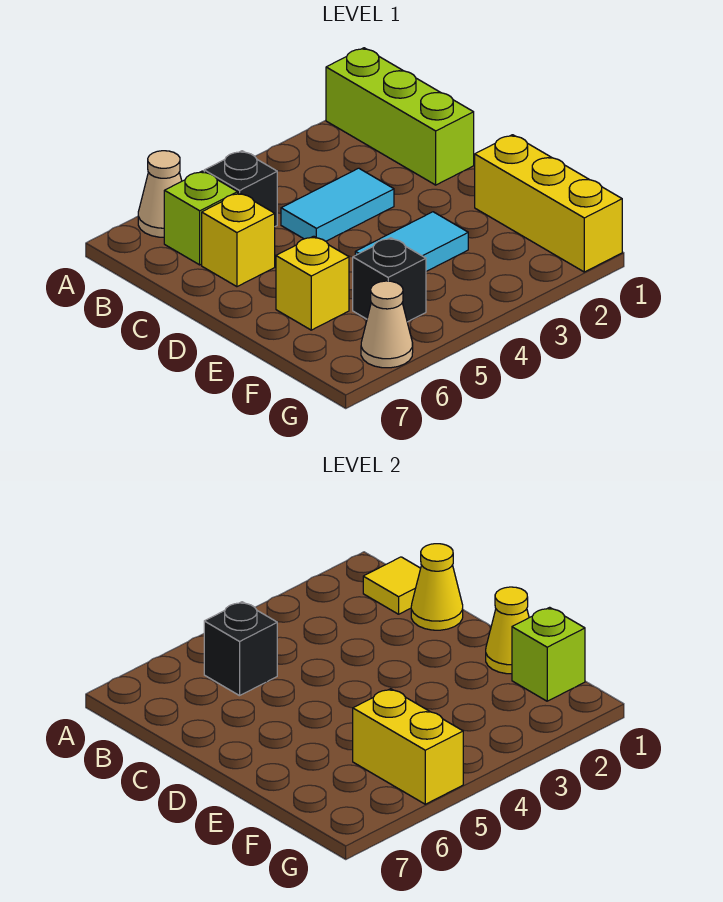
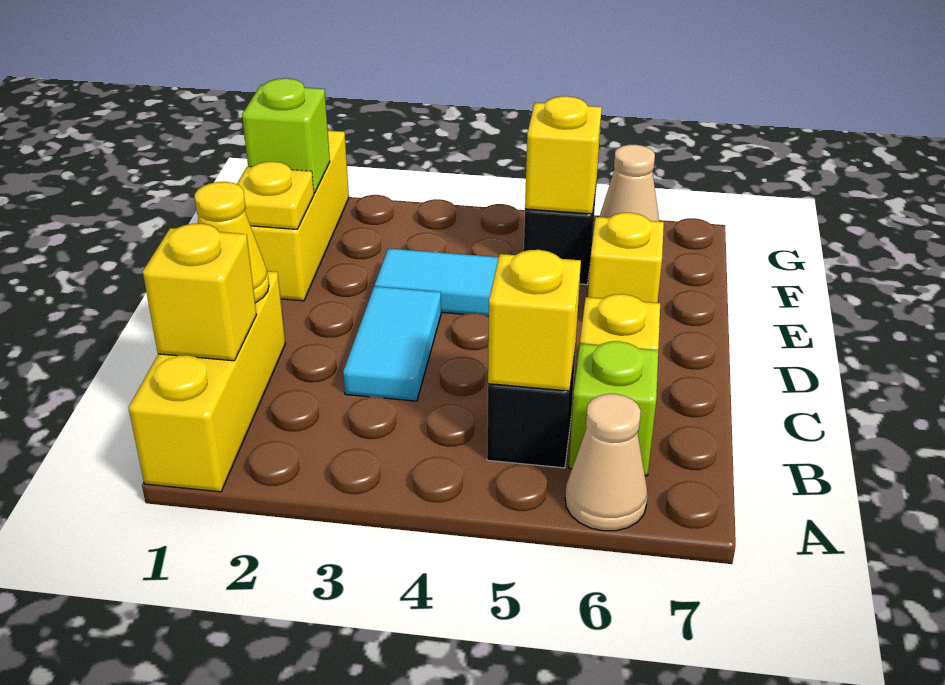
lime 1x3 brick [326,48,474,185] -> yellow 1x3 brick [128,271,285,492]
yellow 1x1 tile [363,557,421,614] -> yellow 1x1 brick [143,224,257,361]
black 1x1 brick [204,602,277,696] -> yellow 1x1 brick [488,250,581,391]
cyan 1x2 tile [281,168,394,241] -> cyan 1x2 tile turned to [343,286,441,401]
yellow 1x1 cone [486,587,529,674] -> yellow 1x1 plate [237,162,314,229]
yellow 1x2 brick [353,689,463,804] -> yellow 1x1 brick [525,96,602,214]

